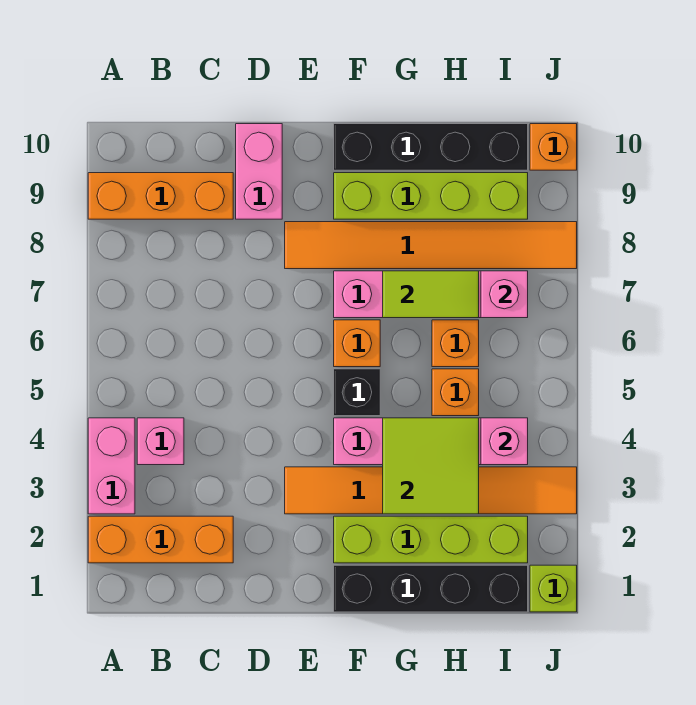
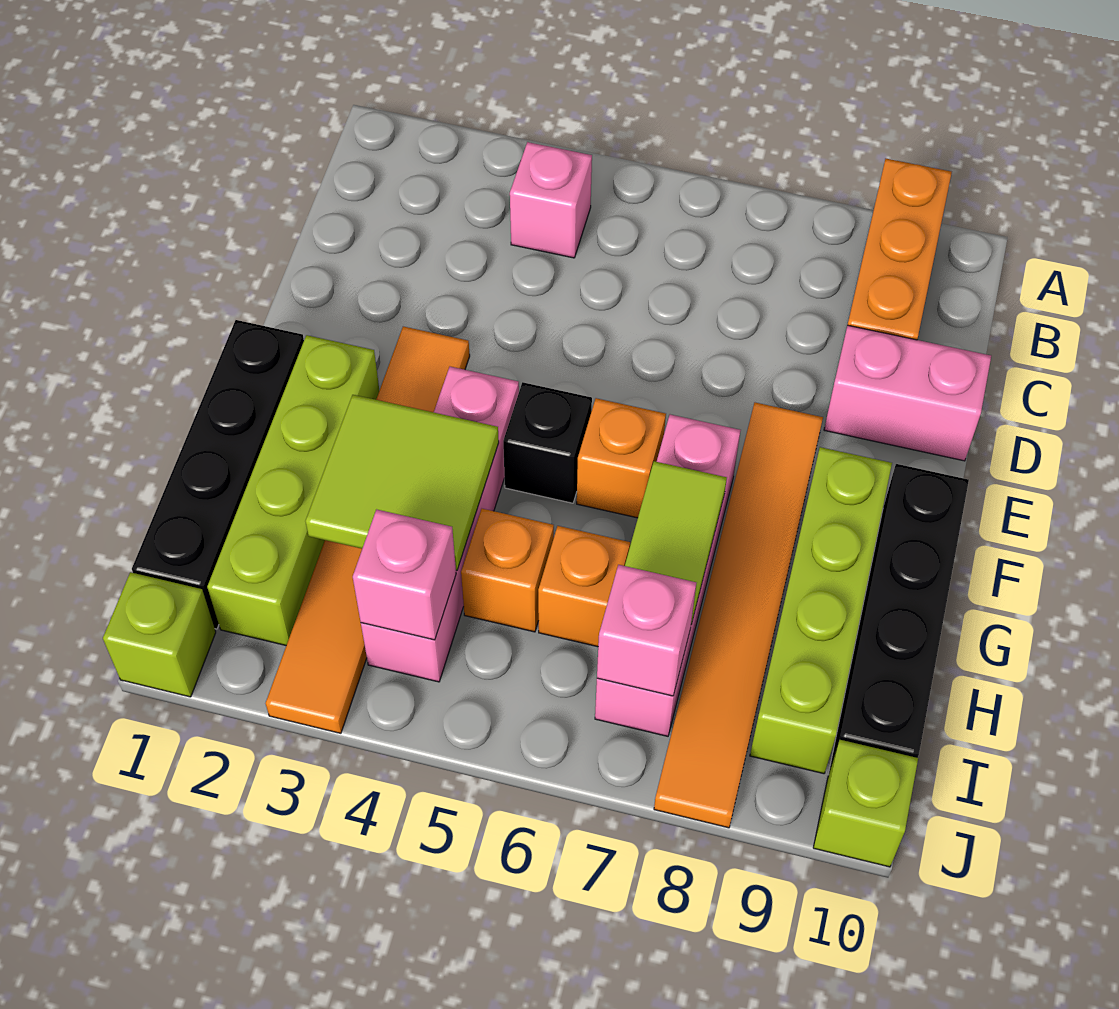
orange 1x3 brick [88,516,233,563] -> none
pink 1x2 brick [88,418,135,514] -> none
orange 1x1 brick [530,124,577,170] -> lime 1x1 brick [813,740,918,867]

